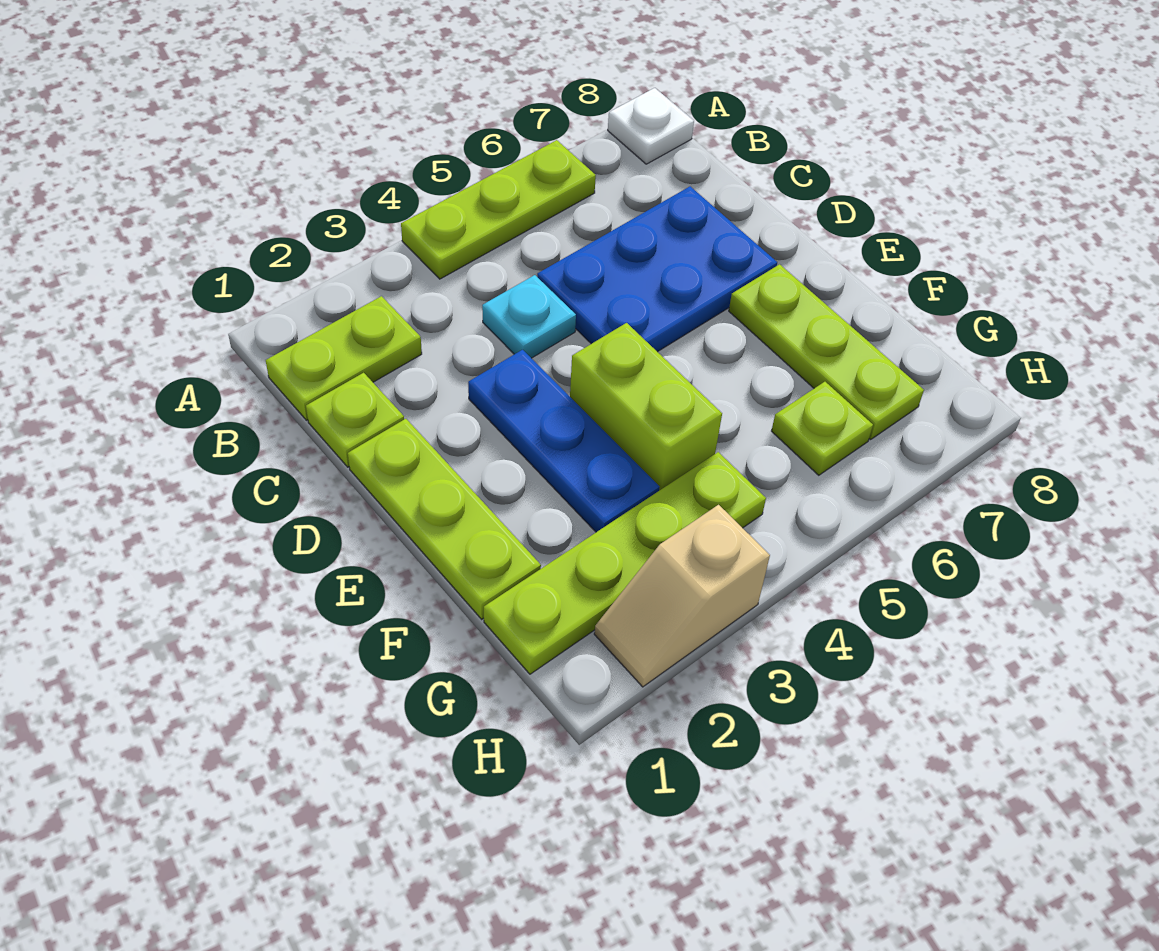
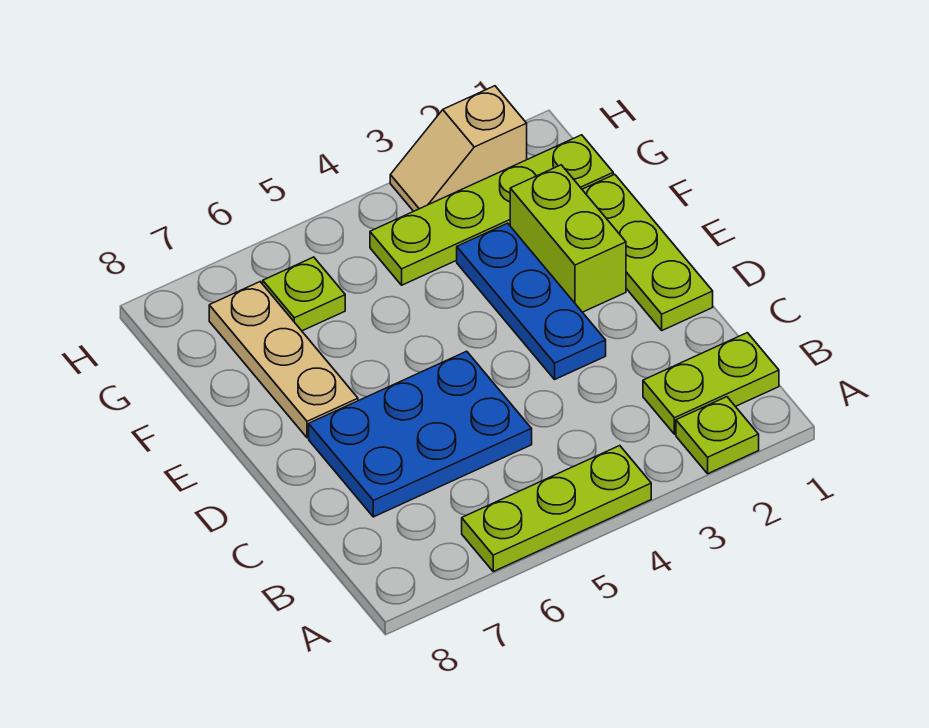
white 1x1 plate [608,88,694,164] -> none
lime 1x1 plate [306,373,404,467] -> lime 1x1 plate moved to [676,397,759,474]
cyan 1x1 plate [482,275,576,358] -> none
lime 1x2 brick [570,323,722,491] -> lime 1x2 brick moved to [510,165,626,312]
lime 1x3 plate [729,264,924,440] -> tan 1x3 plate [209,282,358,438]
tan 1x2 slope [594,505,770,687] -> tan 1x2 slope turned to [390,86,527,211]

